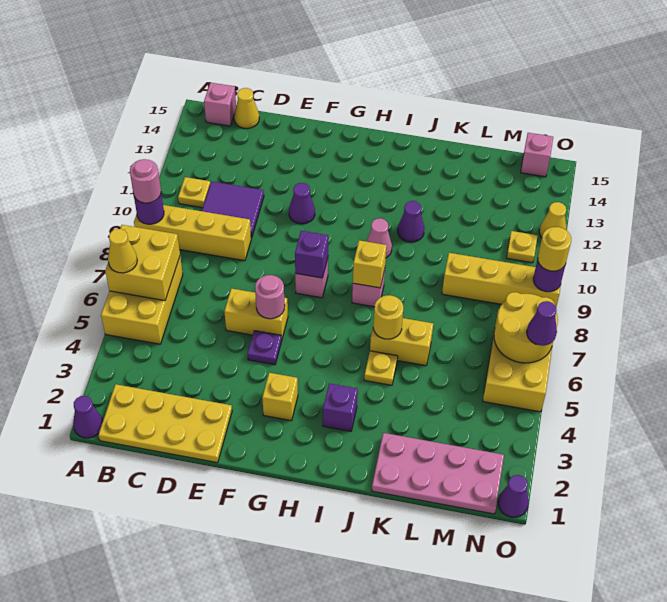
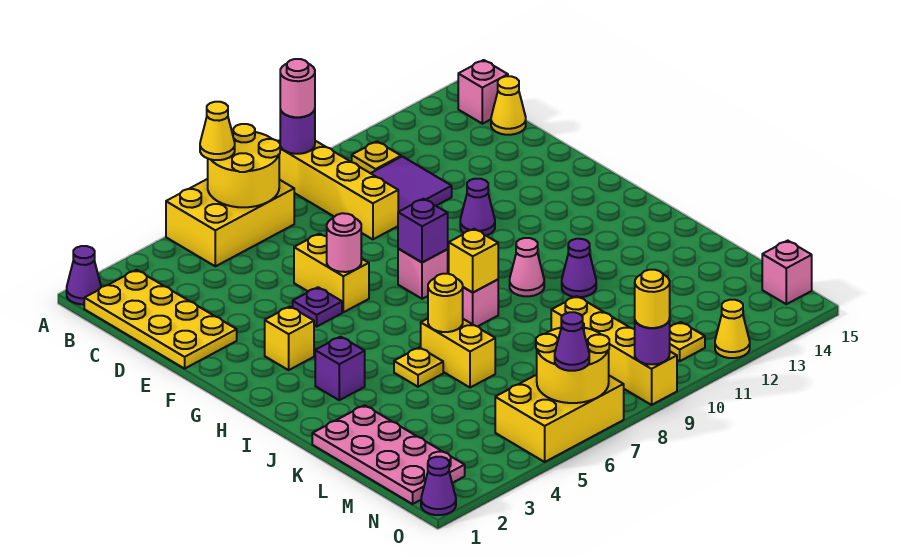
yellow 2x2 brick [105,225,180,301] -> yellow 2x2 round brick [208,124,280,207]

